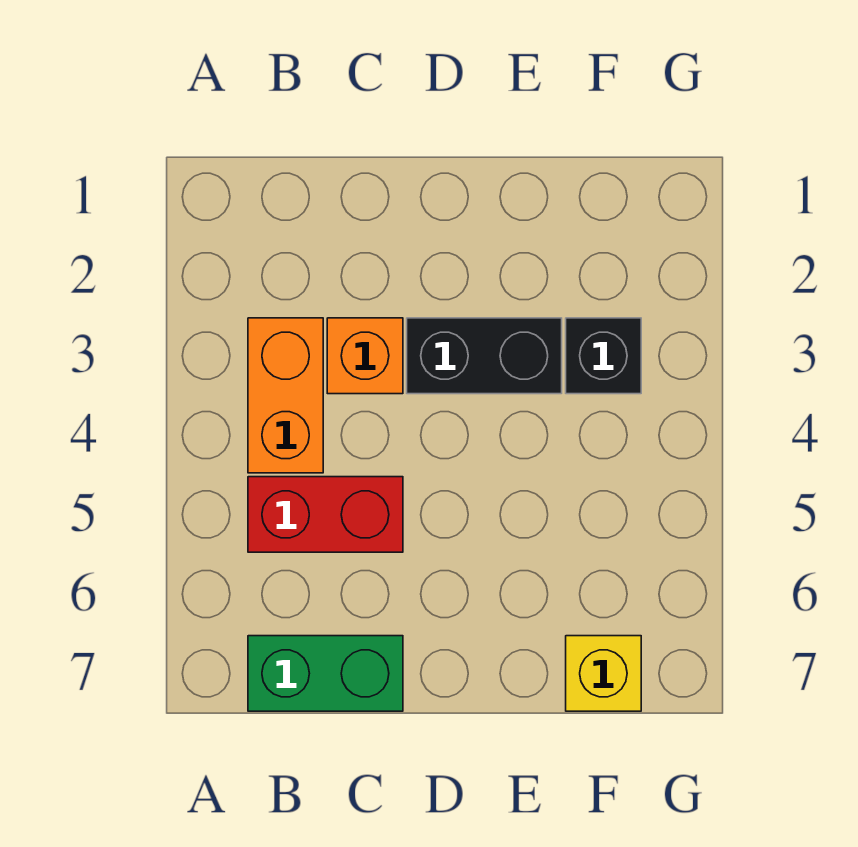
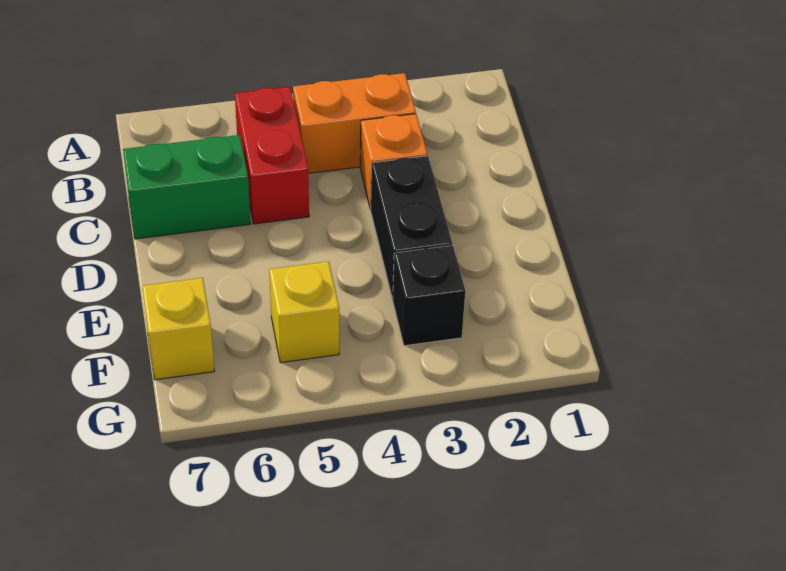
green 1x2 brick [248,636,403,711] -> green 1x2 brick turned to [123,135,250,239]
none -> yellow 1x1 brick [269,261,339,363]

